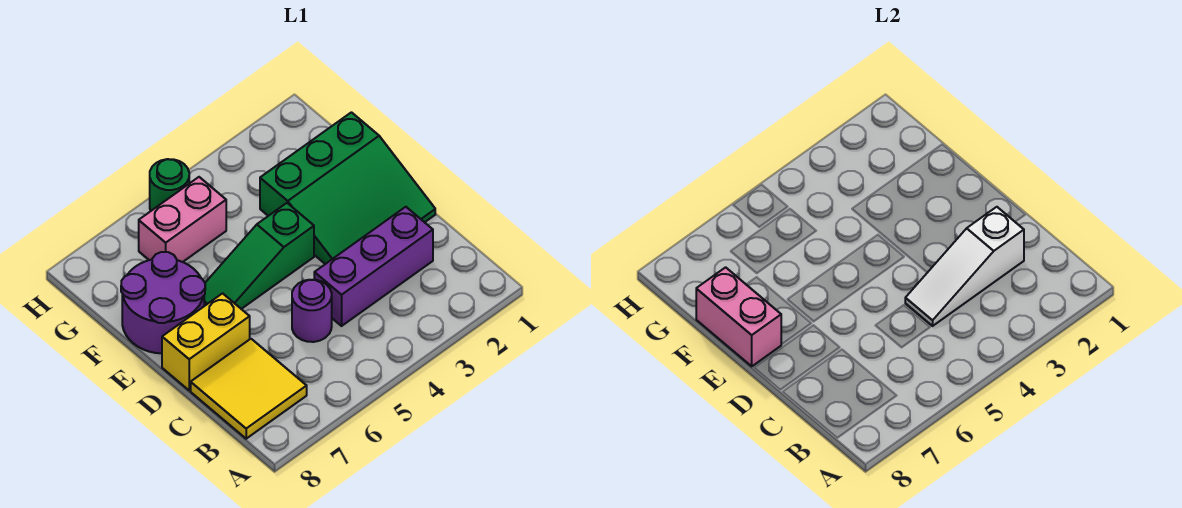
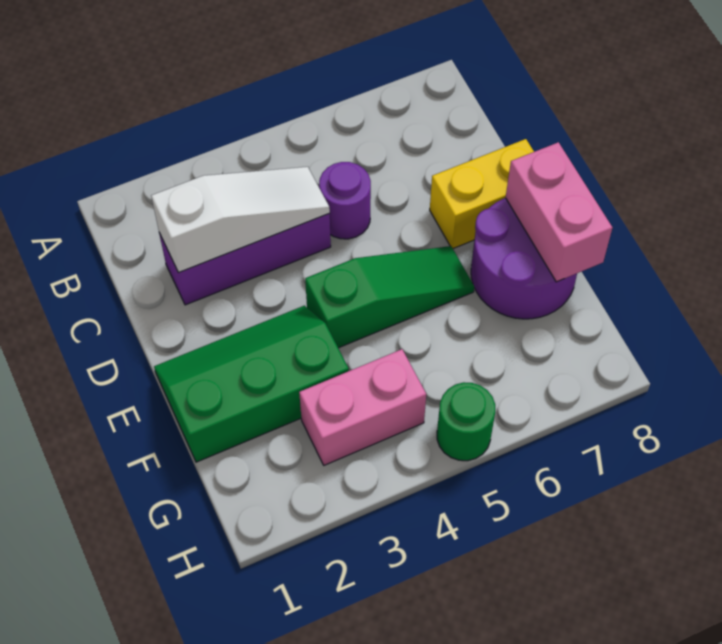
yellow 2x2 tile [191,339,307,439] -> none
green 3x3 slope [260,112,435,264] -> green 2x3 slope [154,306,349,462]
pink 1x2 brick [139,177,226,262] -> pink 1x2 brick moved to [299,349,426,465]

